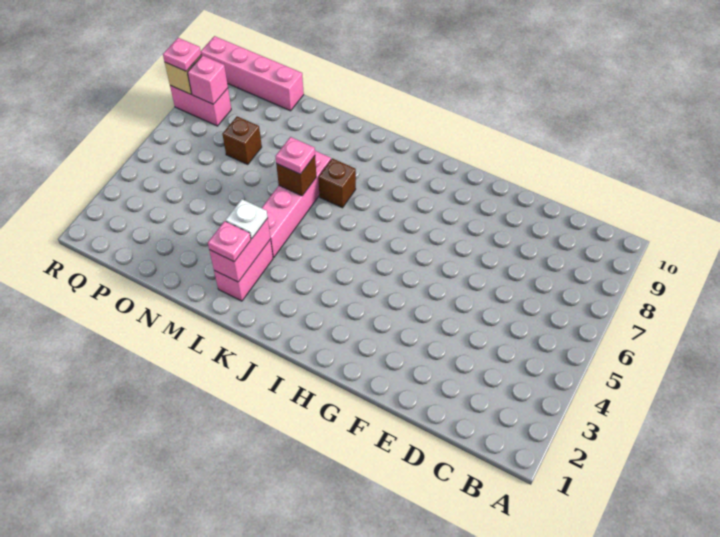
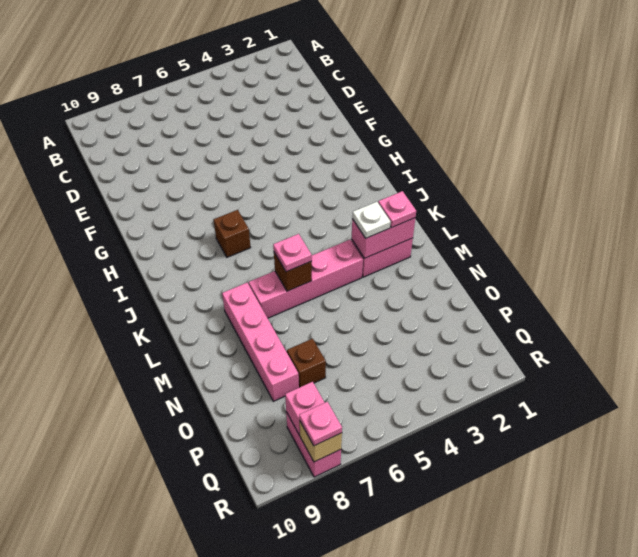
brown 1x1 brick [318,158,356,208] -> brown 1x1 brick moved to [214,210,251,257]
pink 1x4 brick [201,36,304,111] -> pink 1x4 brick moved to [222,283,299,401]

